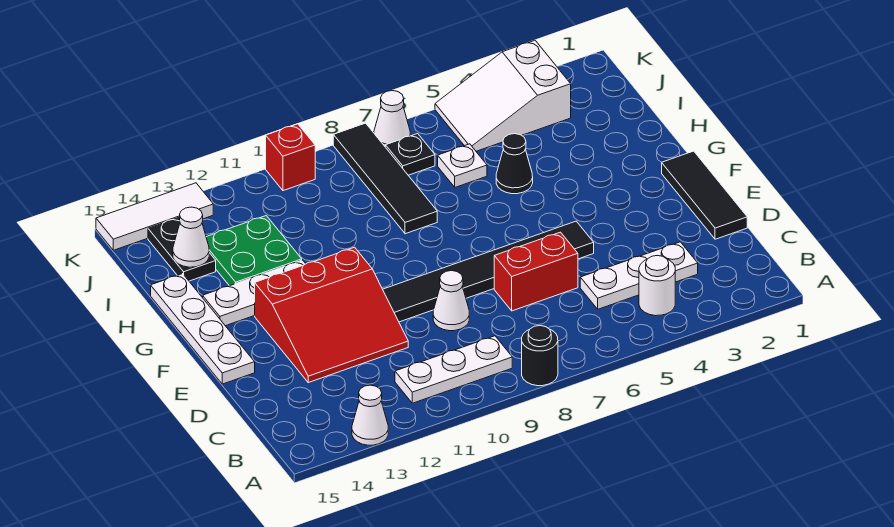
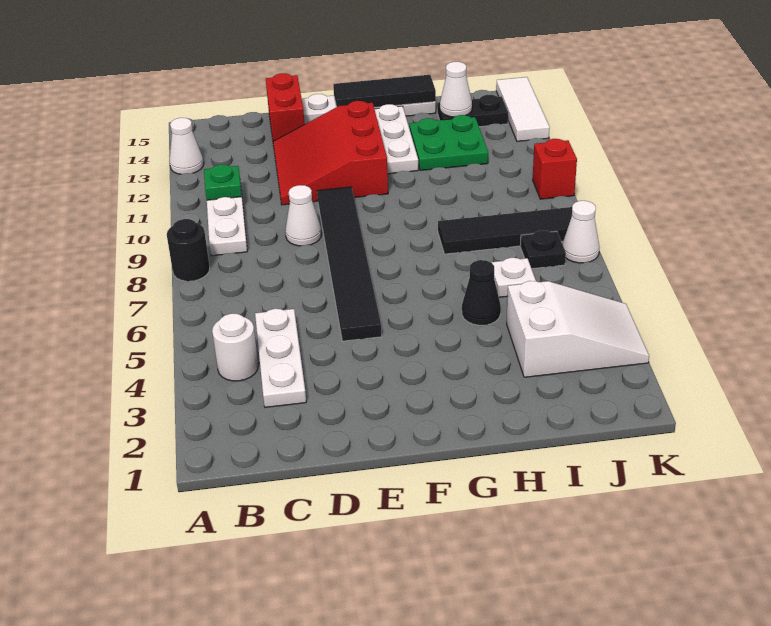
none -> green 1x1 plate [204,164,242,200]
black 1x3 tile [662,151,747,239] -> black 1x3 tile moved to [333,75,436,108]
red 1x2 brick [494,232,578,311] -> red 1x2 brick moved to [266,73,305,141]
white 2x3 slope [435,40,571,151] -> white 2x3 slope turned to [507,281,649,377]

